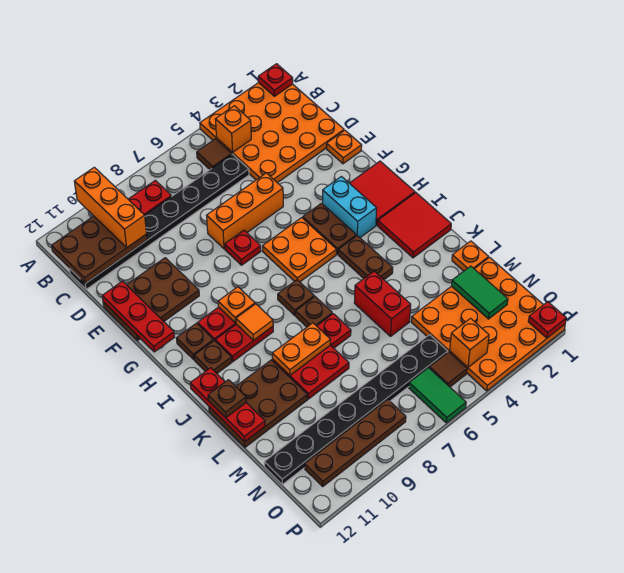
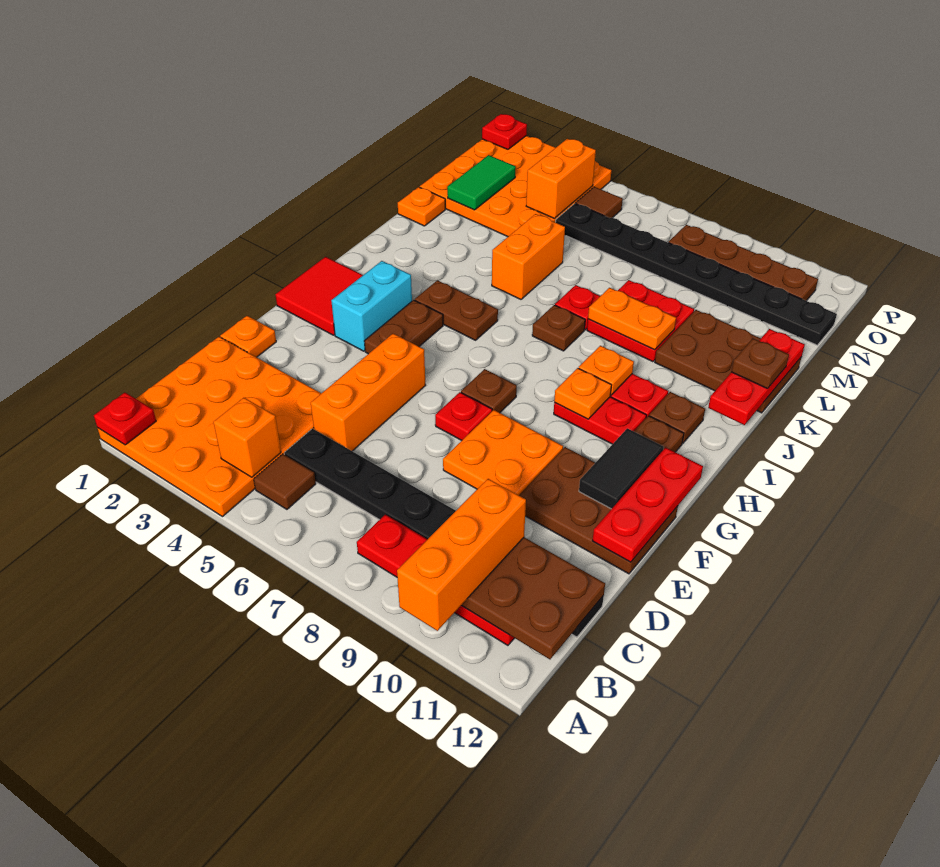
orange 1x3 brick [207,173,283,249] -> orange 1x3 brick turned to [311,334,426,451]
none -> black 1x2 tile [579,428,664,509]
orange 2x2 plate [263,218,336,282] -> orange 2x2 plate moved to [443,410,563,495]
red 2x2 tile [378,193,451,258] -> none
brown 1x2 plate [338,236,393,279] -> brown 1x2 plate turned to [415,280,498,340]
brown 1x1 plate [278,280,314,316] -> brown 1x1 plate moved to [461,369,517,413]
orange 1x1 tile [236,304,273,340] -> orange 1x1 plate [579,346,634,395]
red 1x2 brick [354,271,411,336] -> orange 1x2 brick [492,214,565,299]
orange 1x1 brick [450,318,489,367] -> orange 1x2 brick [526,139,596,218]
green 1x2 tile [409,368,466,423] -> none

